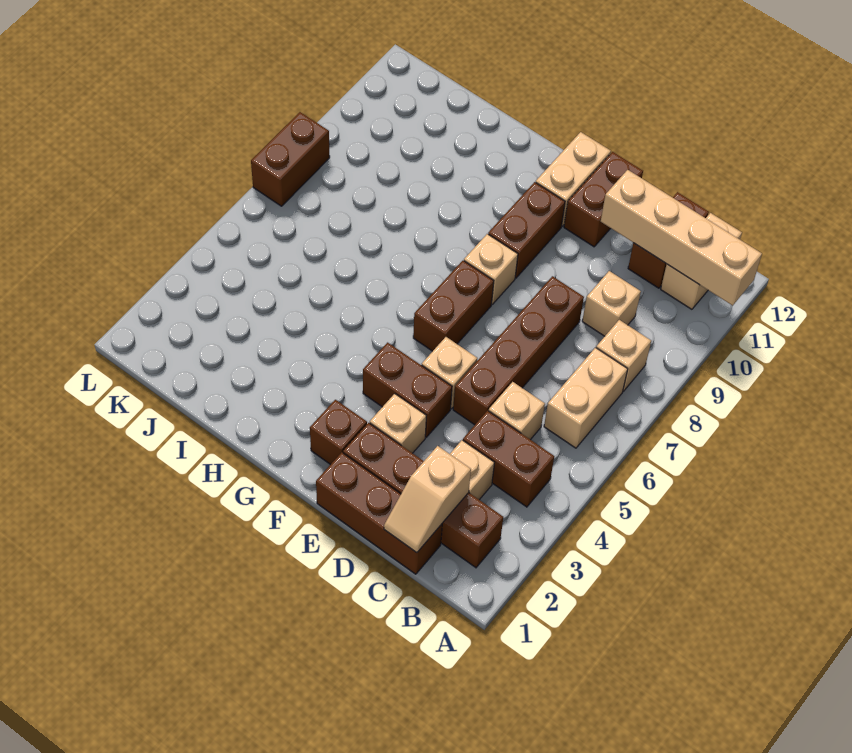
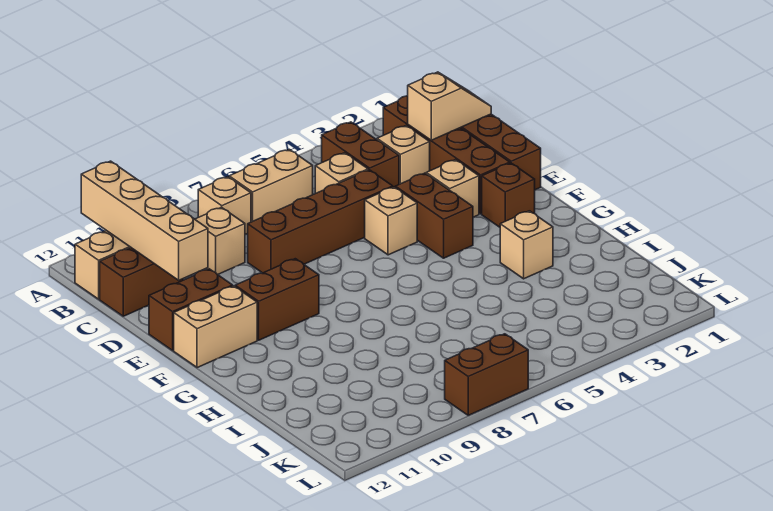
brown 1x2 brick [413,261,494,351] -> none
tan 1x1 brick [464,234,518,304] -> tan 1x1 brick moved to [500,211,553,279]

